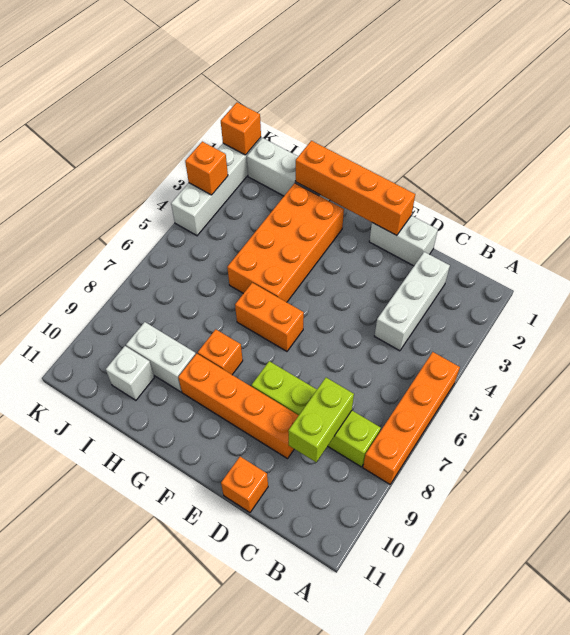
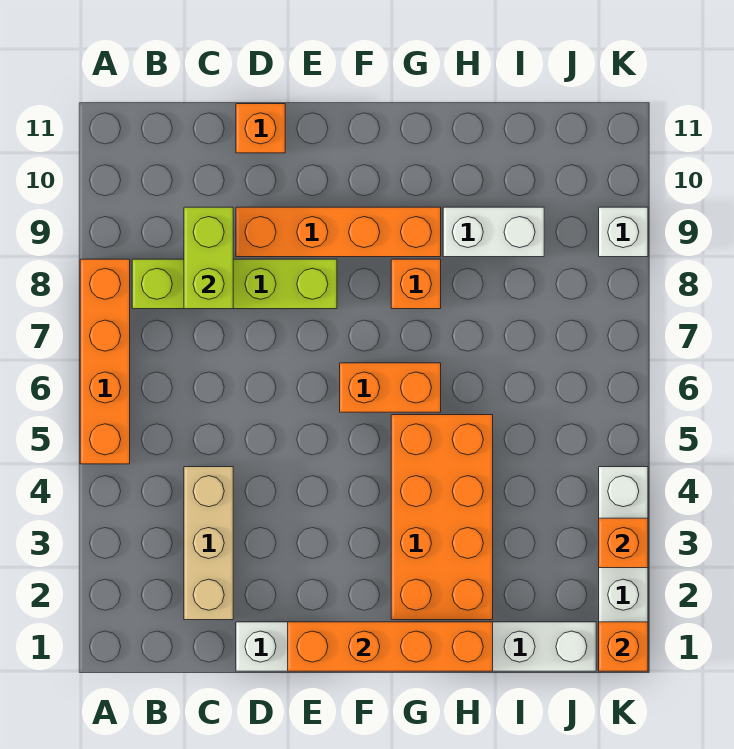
white 1x3 brick [375,252,450,351] -> tan 1x3 brick [184,467,233,620]
white 1x1 brick [106,346,154,400] -> white 1x1 brick moved to [599,207,648,257]

